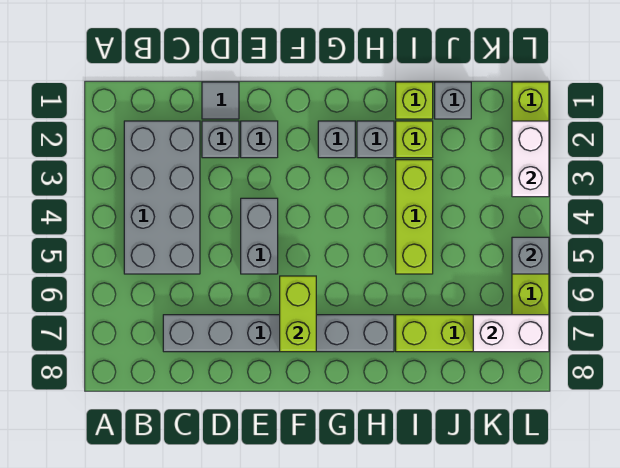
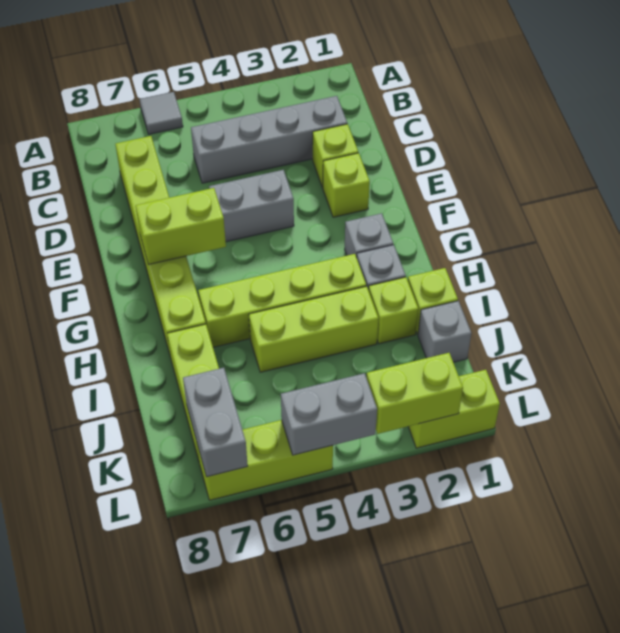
grey 2x4 brick [124,121,200,274] -> grey 1x4 brick [191,96,347,183]
grey 1x6 brick [163,315,394,352] -> lime 1x6 brick [115,136,206,354]
grey 1x1 tile [202,82,239,119] -> grey 1x1 tile moved to [140,92,183,134]
grey 1x1 brick [202,121,239,158] -> lime 1x1 brick [313,124,358,188]
grey 1x1 brick [241,121,278,158] -> lime 1x1 brick [323,153,370,217]
none -> lime 1x4 brick [198,254,366,347]
white 1x2 brick [473,315,549,352] -> grey 1x2 brick [183,368,248,477]
white 1x2 brick [512,121,549,197] -> lime 1x2 brick [367,353,463,434]
grey 1x1 brick [512,237,549,274] -> grey 1x2 brick [281,373,377,455]

